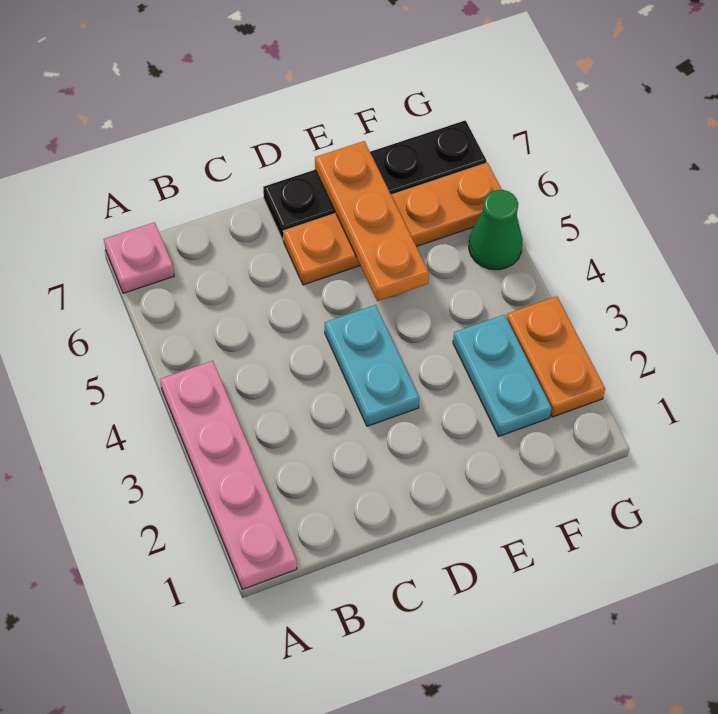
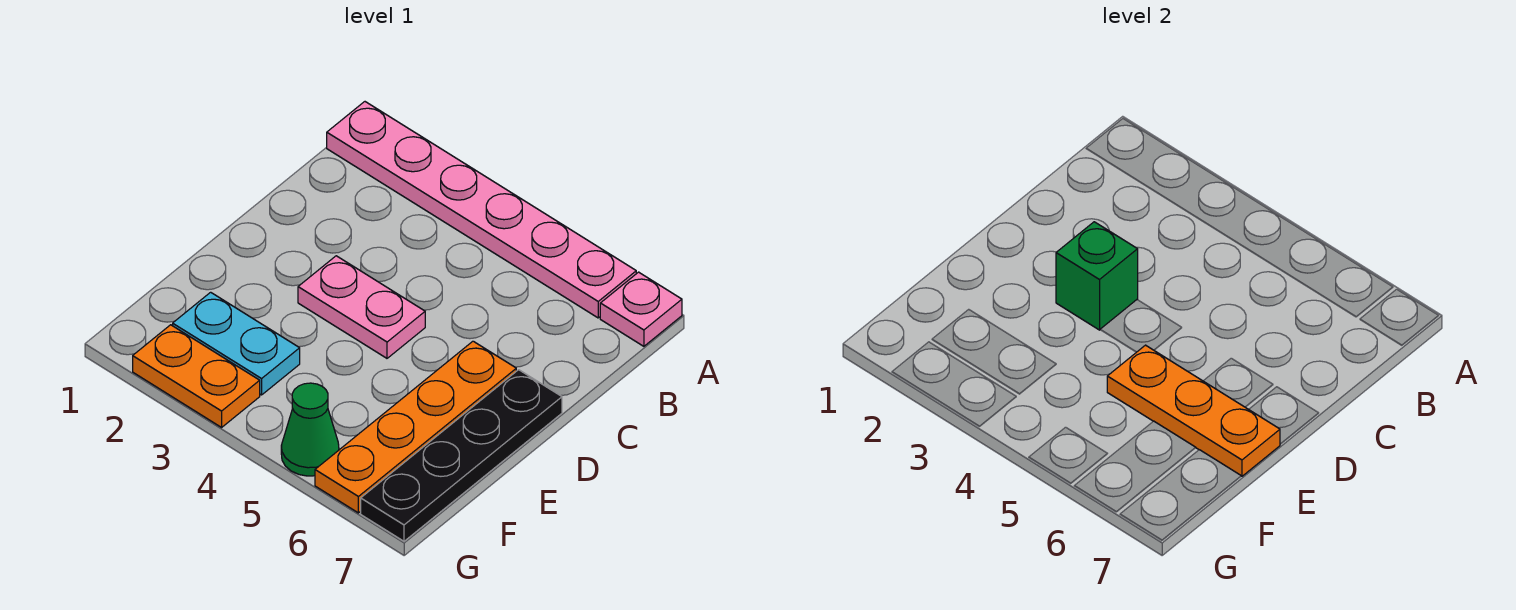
pink 1x4 plate [160,361,297,589] -> pink 1x6 plate [327,102,636,318]
cyan 1x2 plate [325,305,419,426] -> pink 1x2 plate [298,256,425,358]
none -> green 1x1 brick [1056,222,1138,330]

